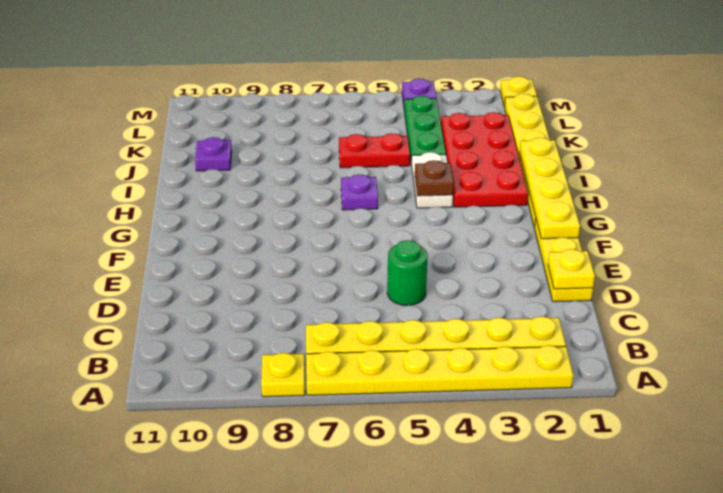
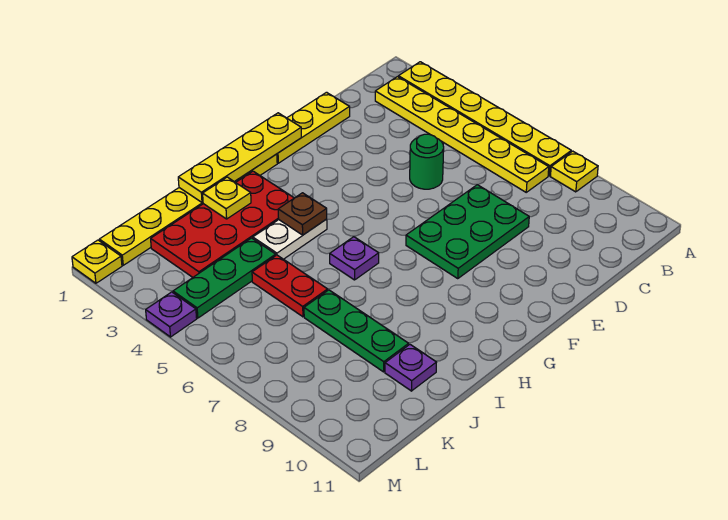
yellow 1x1 plate [548,249,595,289] -> yellow 1x1 plate moved to [203,177,251,219]
none -> green 2x3 plate [406,185,529,279]
none -> green 1x3 plate [304,290,409,372]

